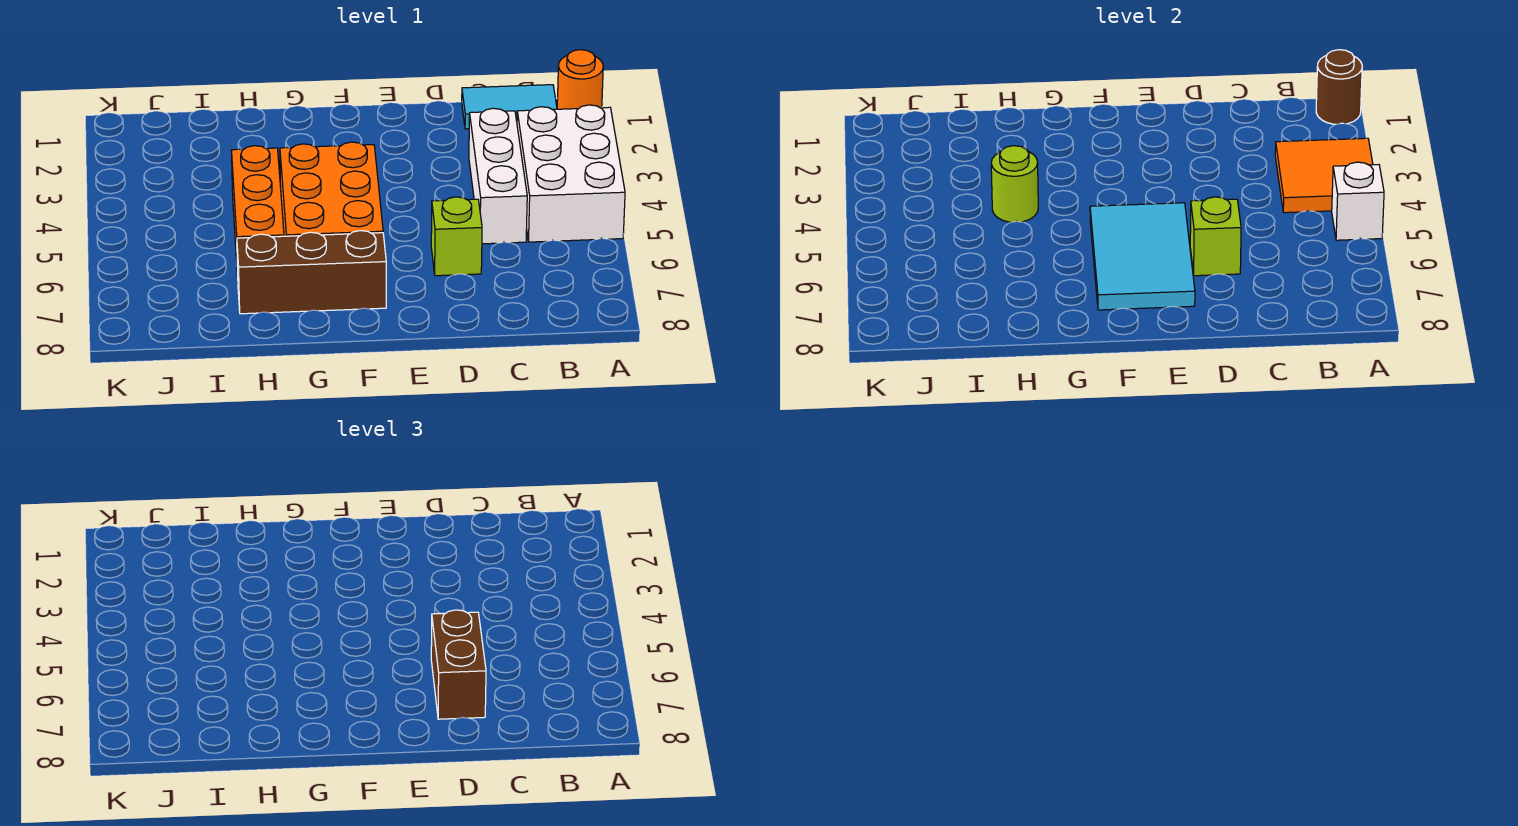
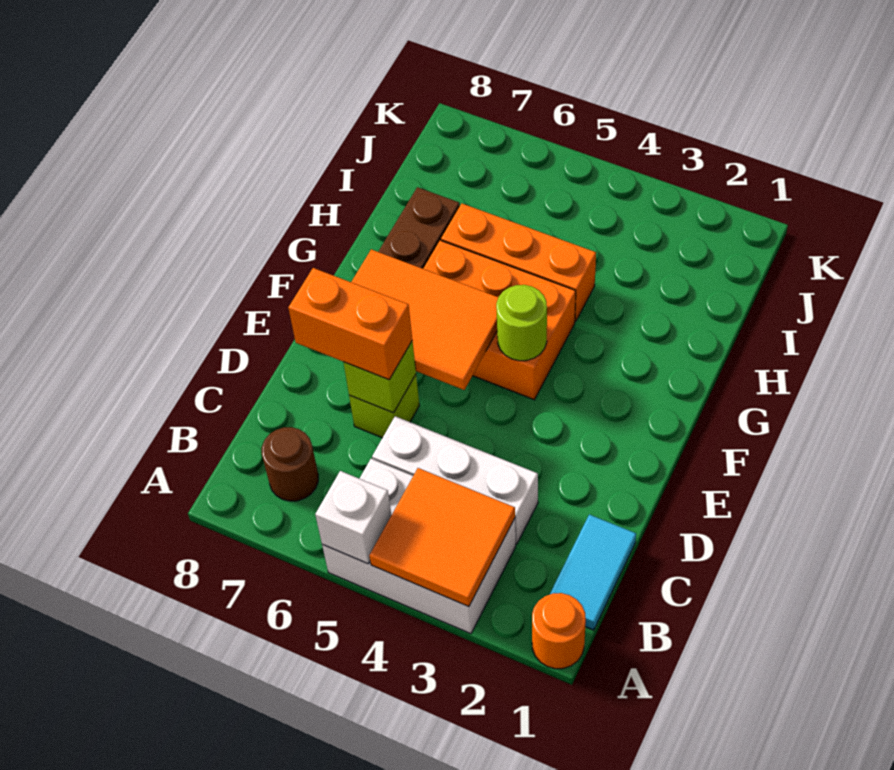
brown 1x1 round brick [1316,50,1362,124] -> brown 1x1 round brick moved to [262,427,318,501]
brown 1x2 brick [431,610,486,719] -> orange 1x2 brick [288,268,412,380]
cyan 2x3 tile [1090,203,1195,310] -> orange 2x3 tile [352,249,498,390]
lime 1x1 round brick [991,146,1038,222] -> lime 1x1 round brick moved to [496,285,547,361]

